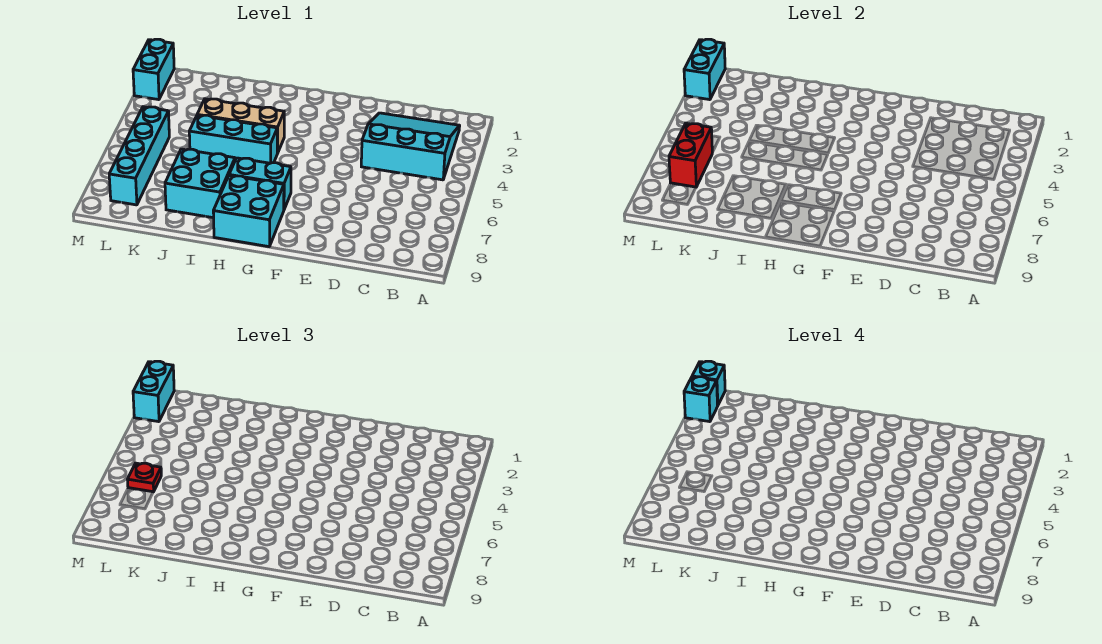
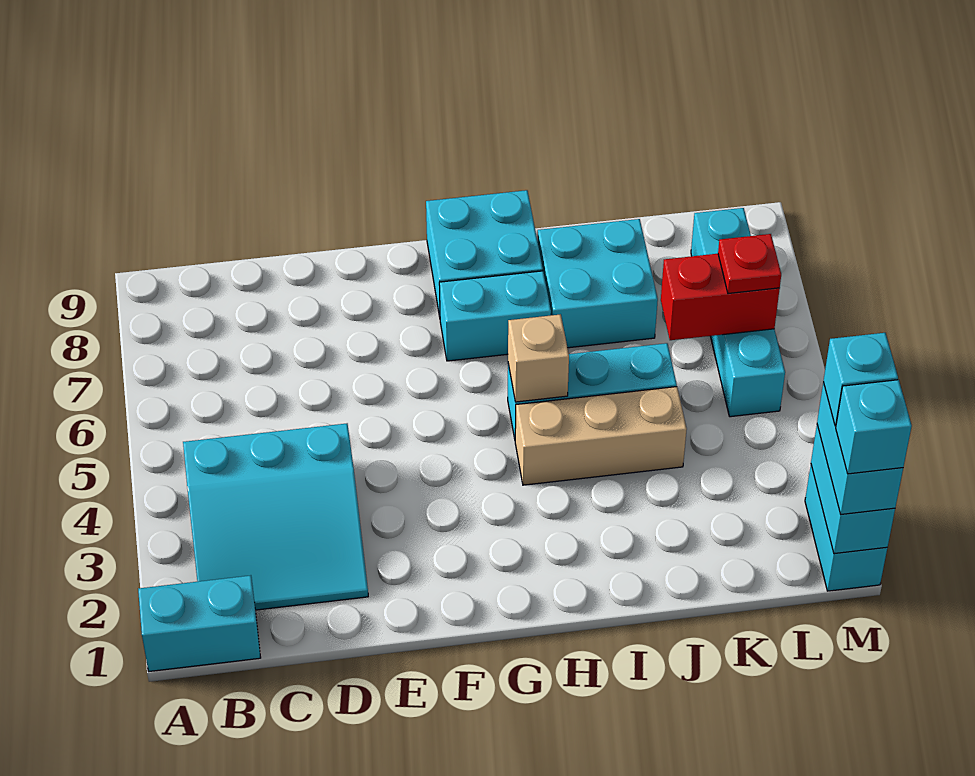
none -> cyan 1x2 brick [138,575,261,671]
none -> tan 1x1 brick [508,314,569,402]
red 1x2 brick [669,123,712,187] -> red 1x2 brick turned to [661,254,780,340]

